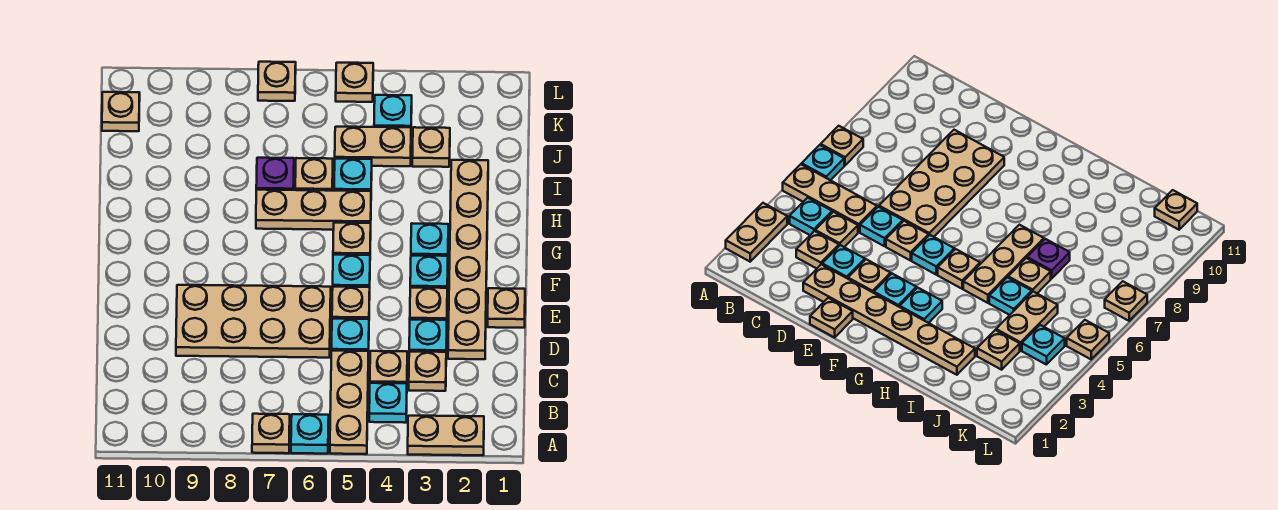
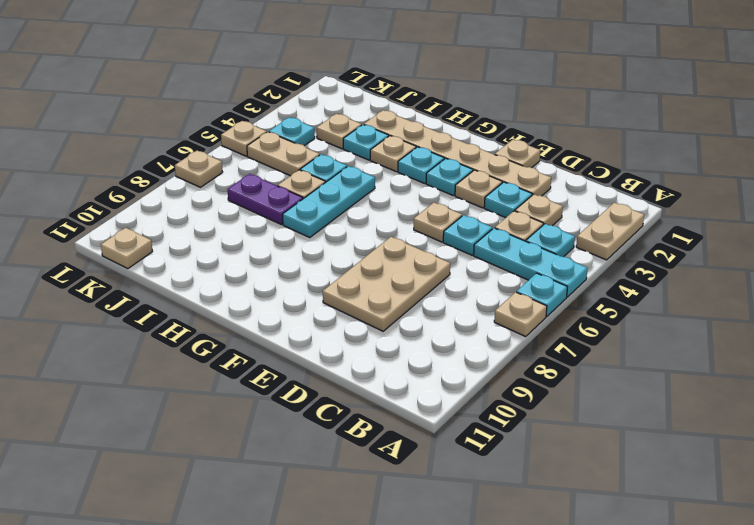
tan 1x3 plate [330,351,369,454] -> cyan 1x3 plate [474,228,588,297]
tan 2x4 plate [176,285,331,358] -> tan 2x3 plate [323,237,450,331]
cyan 1x1 plate [333,255,370,287] -> cyan 1x1 plate moved to [343,125,389,160]
tan 1x1 plate [333,223,371,255] -> tan 1x1 plate moved to [370,136,416,172]
tan 1x3 plate [256,190,371,230] -> cyan 1x3 plate [283,166,375,238]
purple 1x1 plate [256,158,294,190] -> purple 1x2 plate [228,174,303,225]
tan 1x2 plate [335,127,411,166] -> tan 1x2 plate turned to [247,132,320,176]

